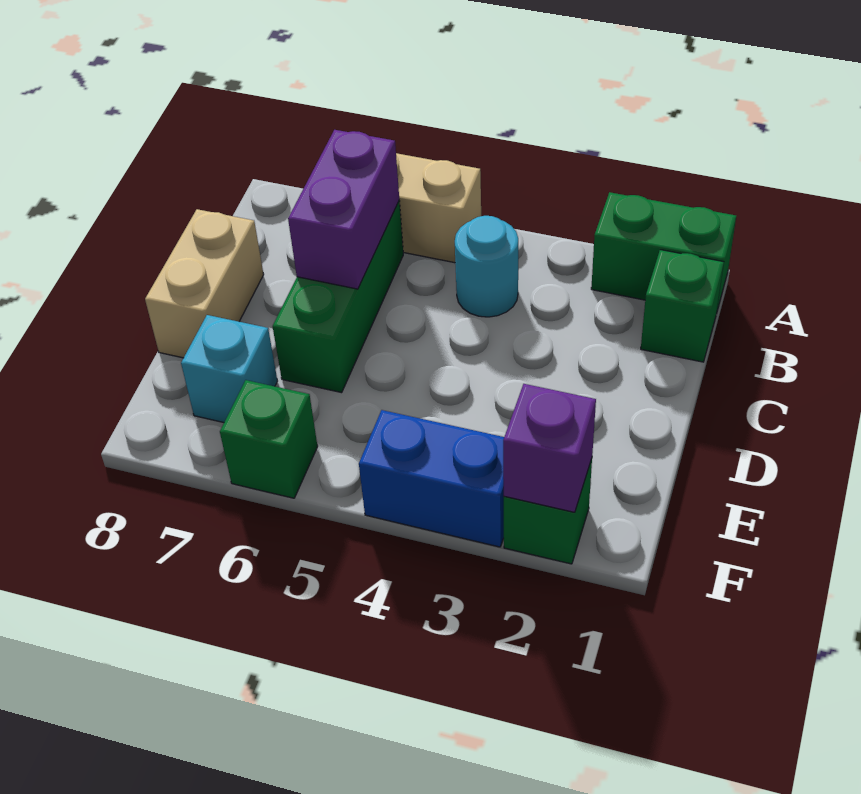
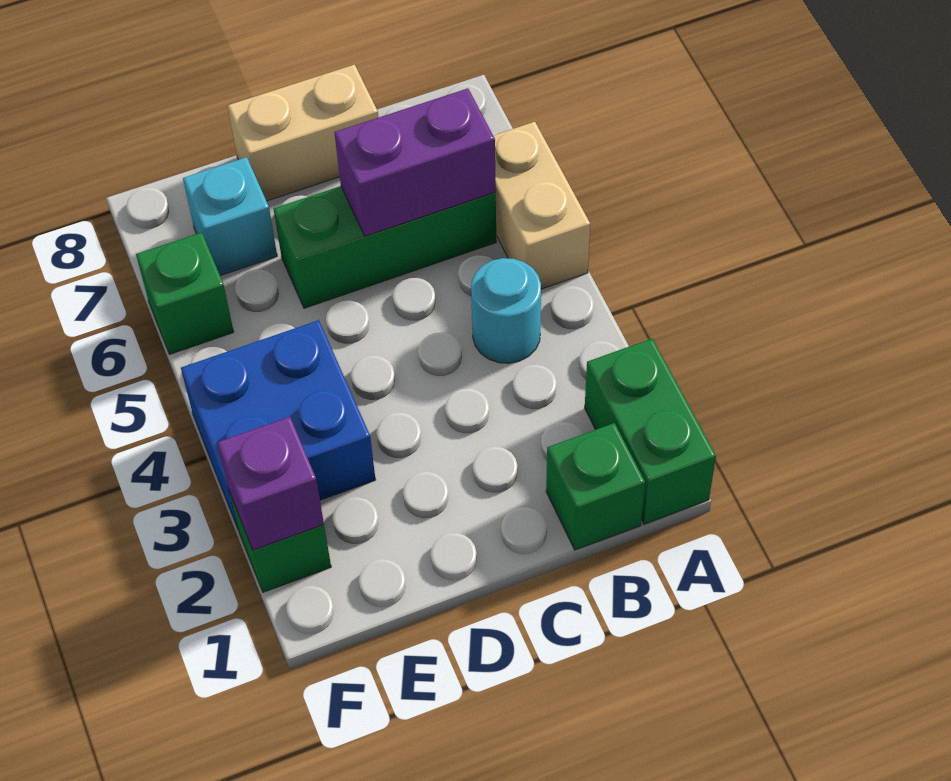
blue 1x2 brick [359,410,504,547] -> blue 2x2 brick [181,320,375,528]

